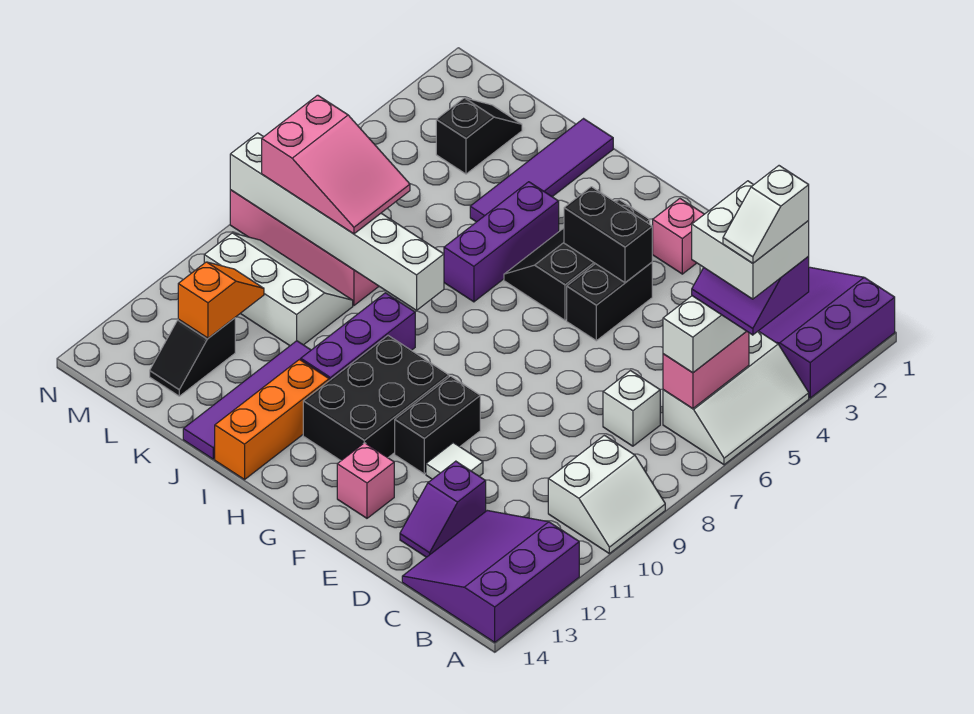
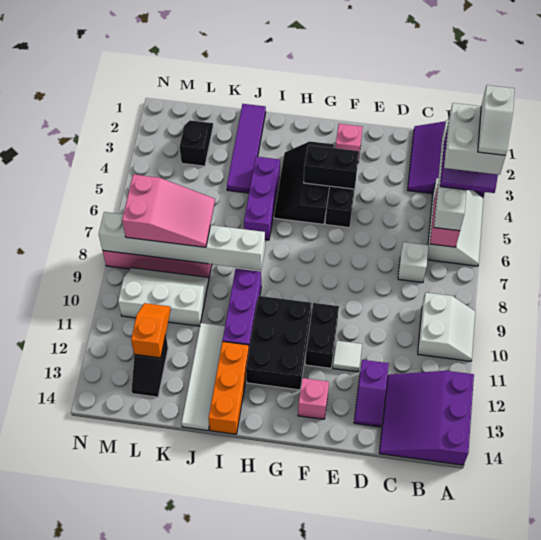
purple 1x4 tile [183,341,311,459] -> white 1x4 tile [182,323,225,430]

